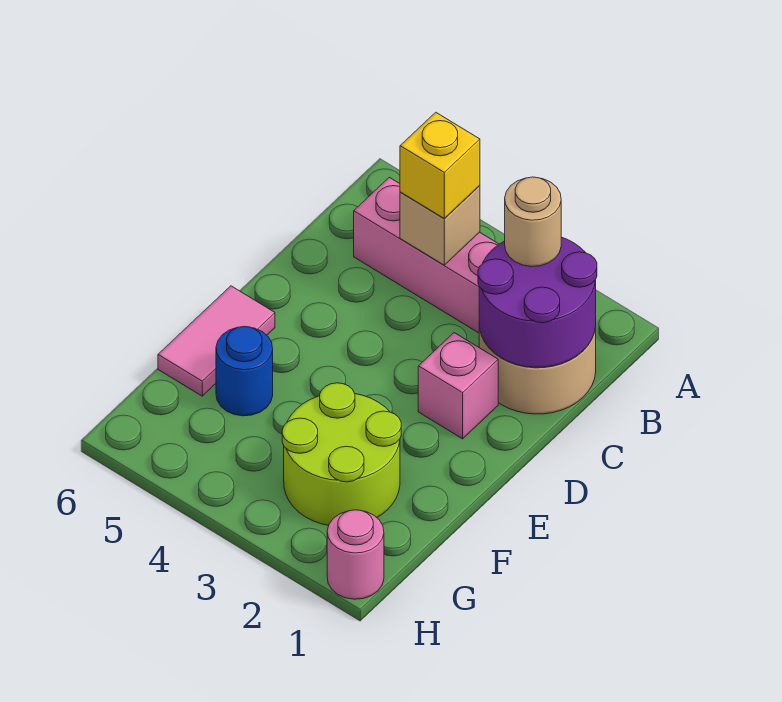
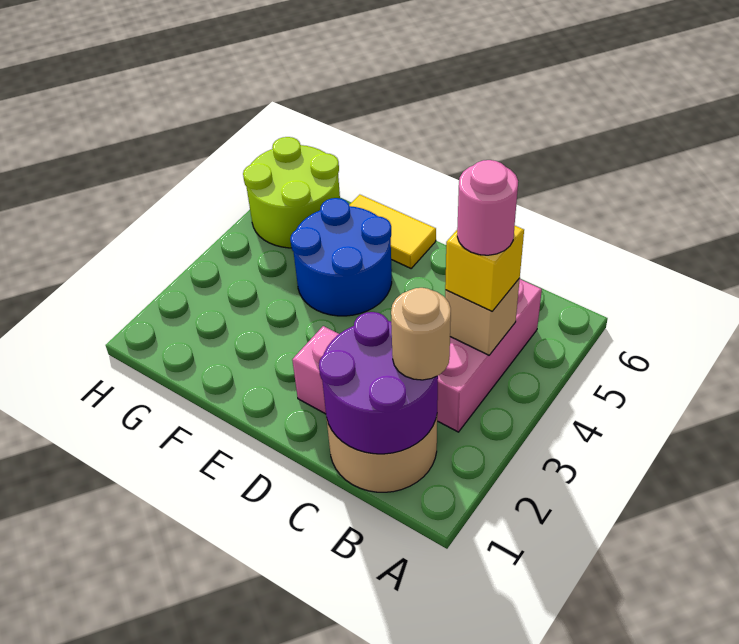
pink 1x2 tile [158,286,275,396] -> yellow 1x2 tile [349,195,436,268]
lime 2x2 round brick [282,383,401,525] -> lime 2x2 round brick moved to [243,137,340,248]
blue 1x1 round brick [216,327,273,416] -> blue 2x2 round brick [290,198,392,316]
pink 1x1 round brick [327,510,384,599] -> pink 1x1 round brick moved to [457,160,518,255]

